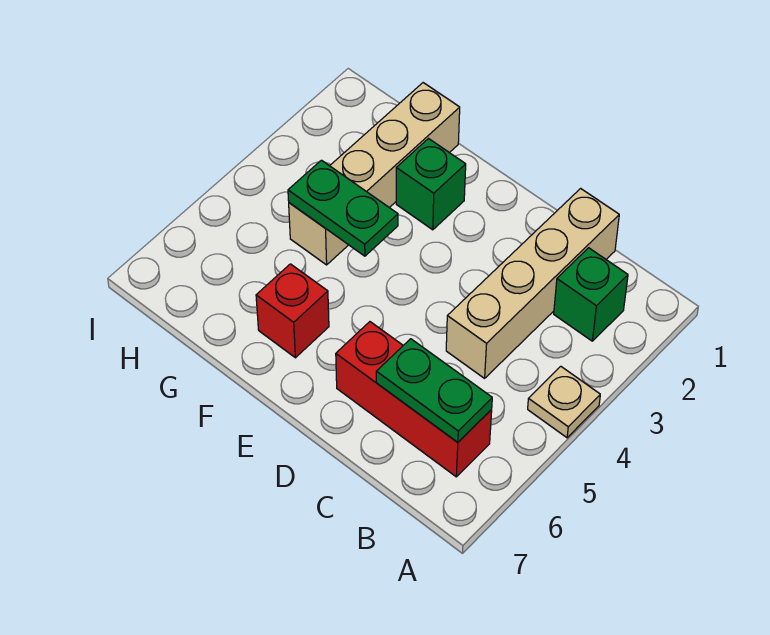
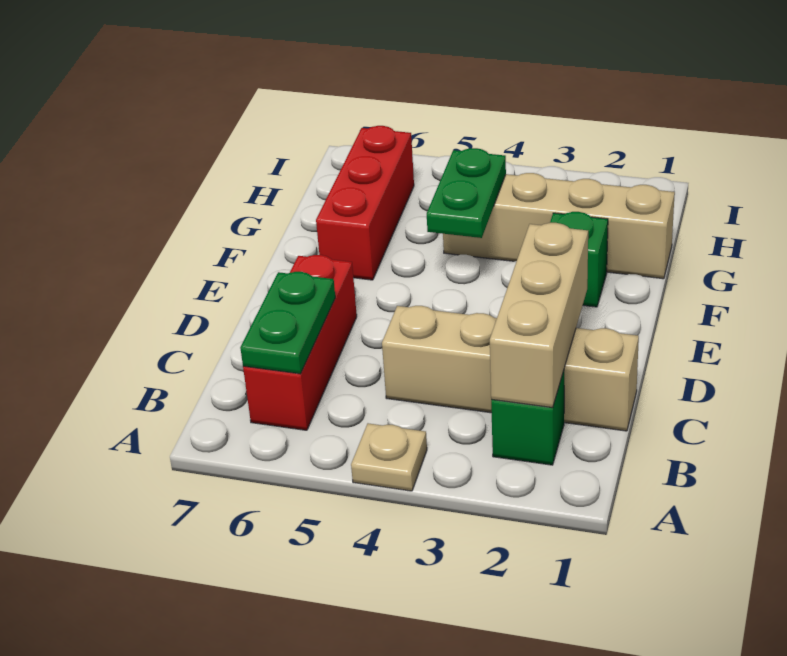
none -> tan 1x3 brick [490,223,588,408]
red 1x1 brick [256,264,329,358] -> red 1x3 brick [316,126,414,280]

